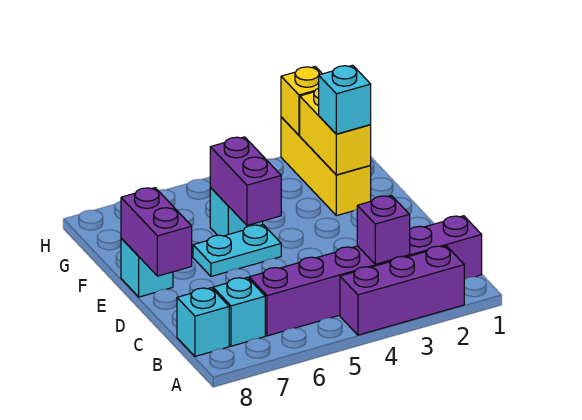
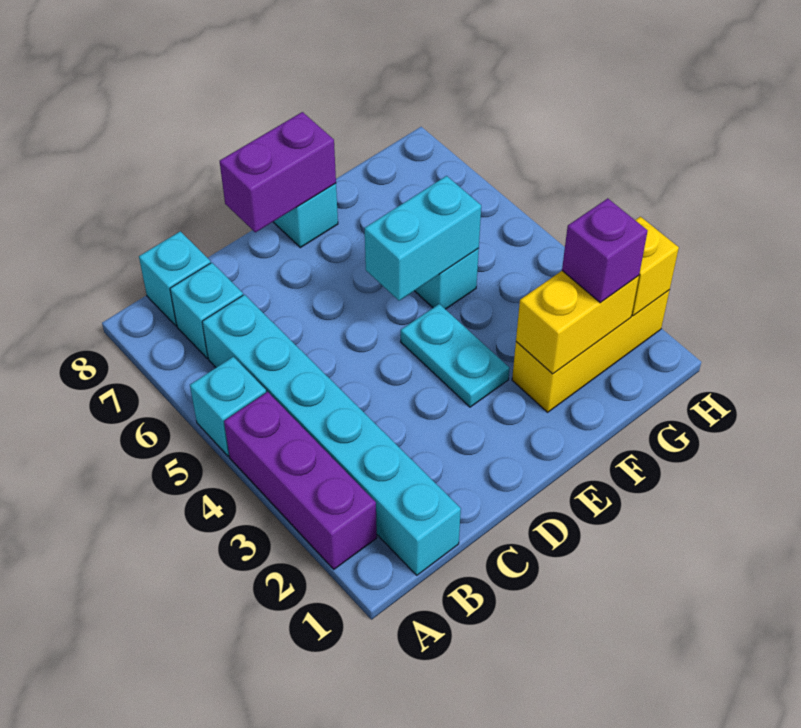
purple 1x6 brick [249,216,482,336] -> cyan 1x6 brick [202,295,461,575]
purple 1x1 brick [357,196,410,264] -> purple 1x1 brick moved to [562,198,647,303]
cyan 1x2 plate [193,225,281,276] -> cyan 1x2 plate moved to [401,304,510,407]
purple 1x2 brick [210,137,281,225] -> cyan 1x2 brick [365,176,481,301]
cyan 1x1 brick [319,65,371,134] -> cyan 1x1 brick moved to [190,357,266,456]

